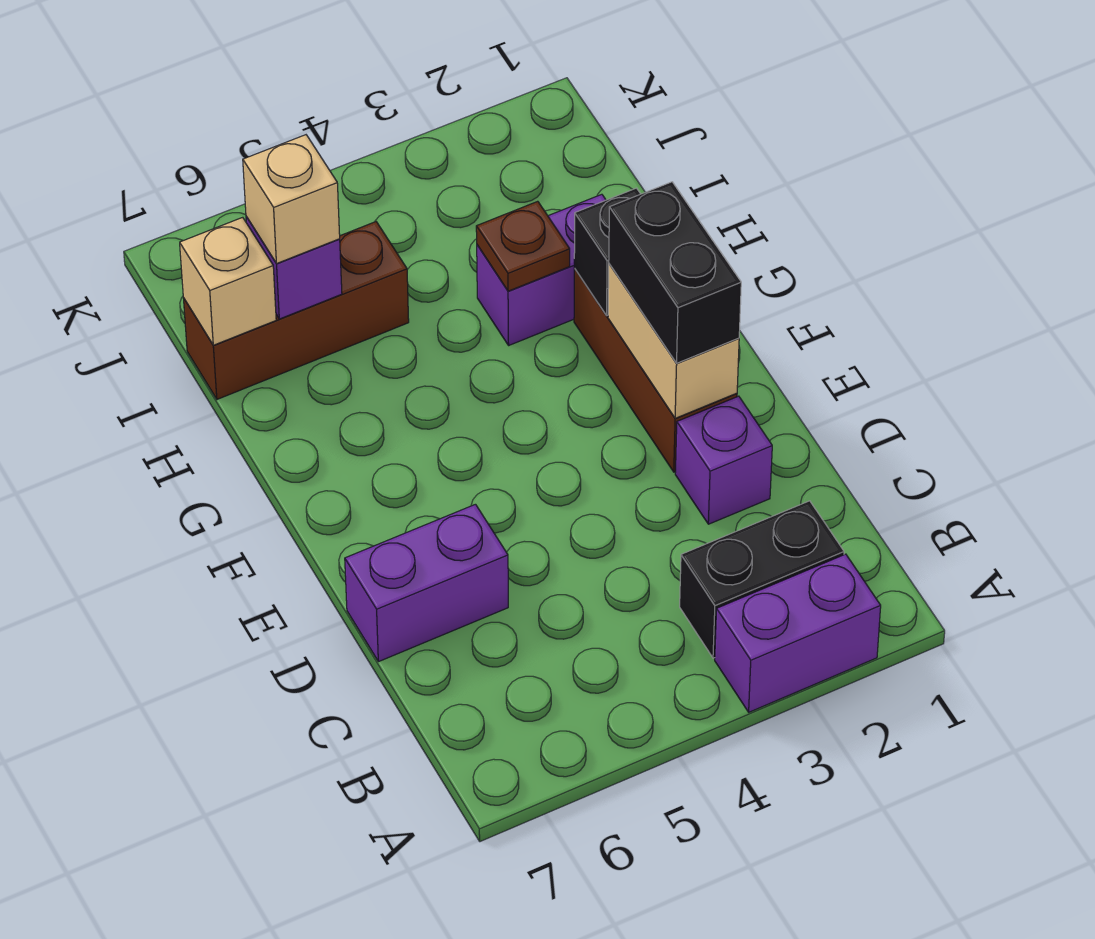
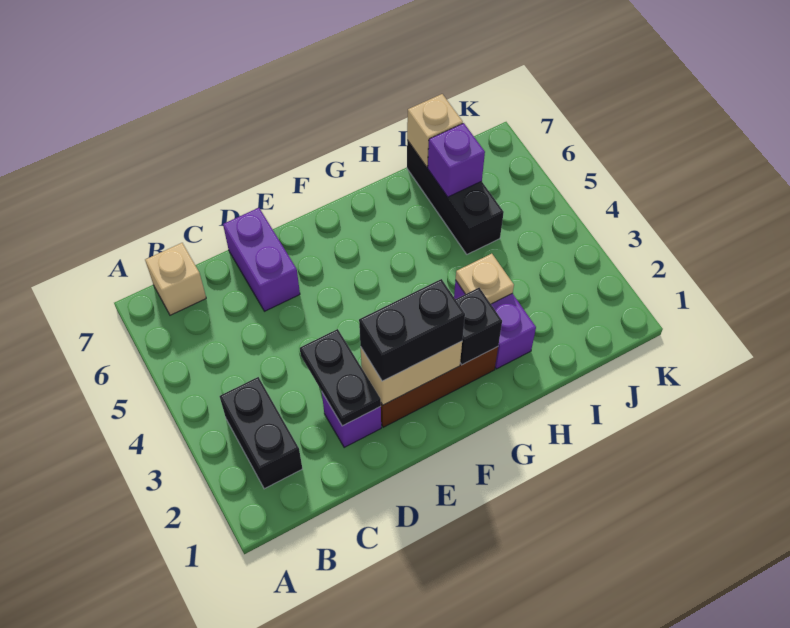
purple 1x2 brick [715,554,881,712] -> none
none -> black 1x2 plate [300,329,381,426]
brown 1x1 plate [476,201,570,291] -> tan 1x1 plate [456,254,514,304]
brown 1x3 brick [183,222,409,399] -> black 1x3 brick [407,140,504,254]
tan 1x1 brick [243,135,340,263] -> tan 1x1 brick moved to [145,243,206,315]

